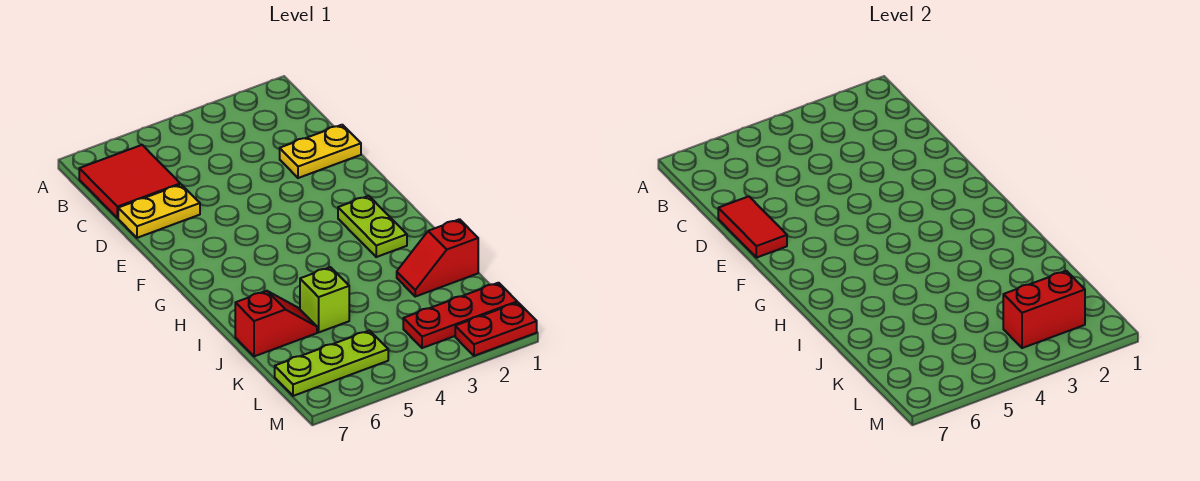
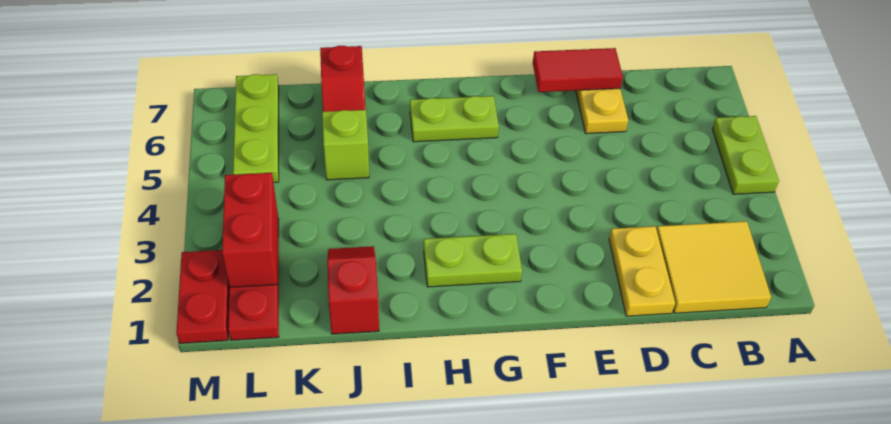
none -> lime 1x2 plate [712,116,779,194]
none -> yellow 2x2 tile [657,221,771,313]
red 2x2 tile [79,145,180,218] -> none
none -> lime 1x2 plate [410,96,499,142]

